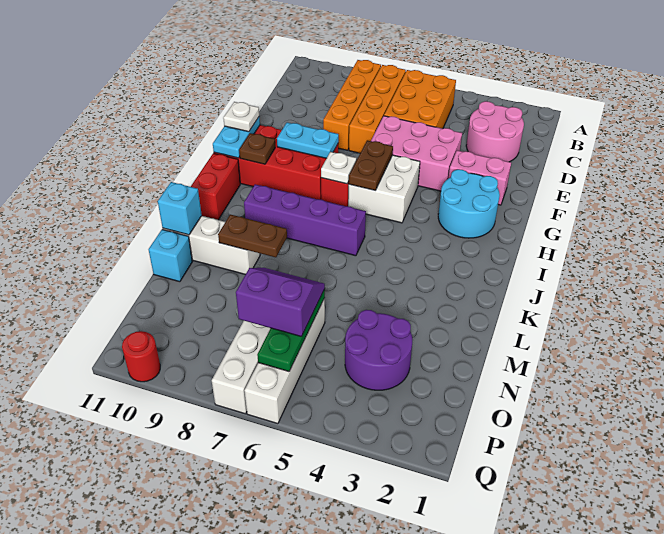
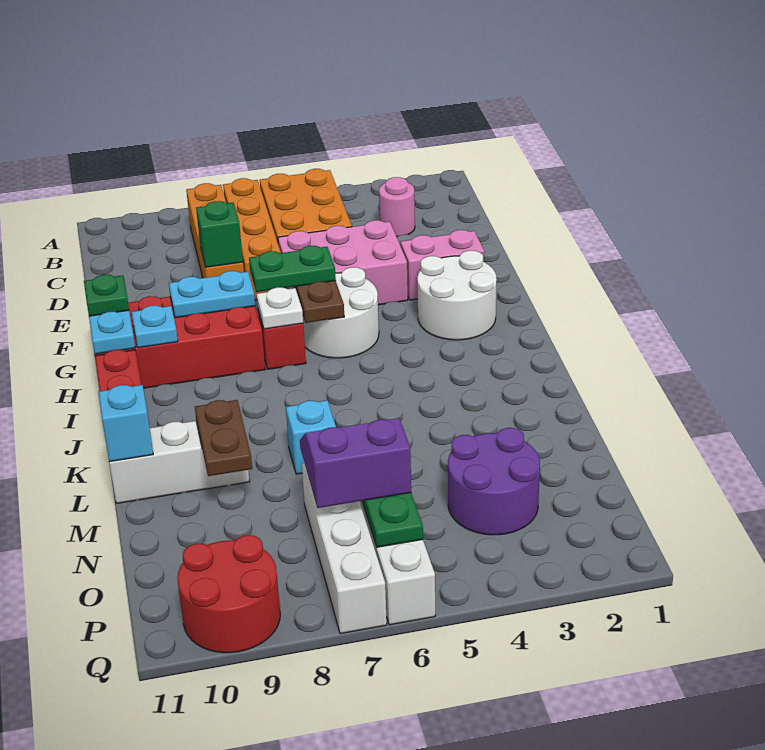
pink 2x2 round brick [466,101,524,162] -> pink 1x1 round brick [379,177,415,237]
none -> green 1x1 brick [196,201,243,267]
cyan 2x2 round brick [438,169,500,238] -> white 2x2 round brick [417,251,497,340]
white 2x2 brick [348,155,420,223] -> white 2x2 round brick [303,267,379,358]
none -> green 1x2 plate [249,246,336,292]
white 1x1 plate [223,102,259,132] -> green 1x1 plate [84,275,129,316]
brown 1x1 plate [239,133,275,164] -> cyan 1x1 plate [132,306,178,348]
purple 1x4 brick [244,184,366,256] -> none
brown 1x2 plate [218,214,287,257] -> brown 1x2 plate turned to [195,400,252,476]
cyan 1x1 brick [149,229,193,282] -> cyan 1x1 brick moved to [286,400,336,474]
red 1x1 round brick [122,331,160,382] -> red 2x2 round brick [177,535,280,653]

